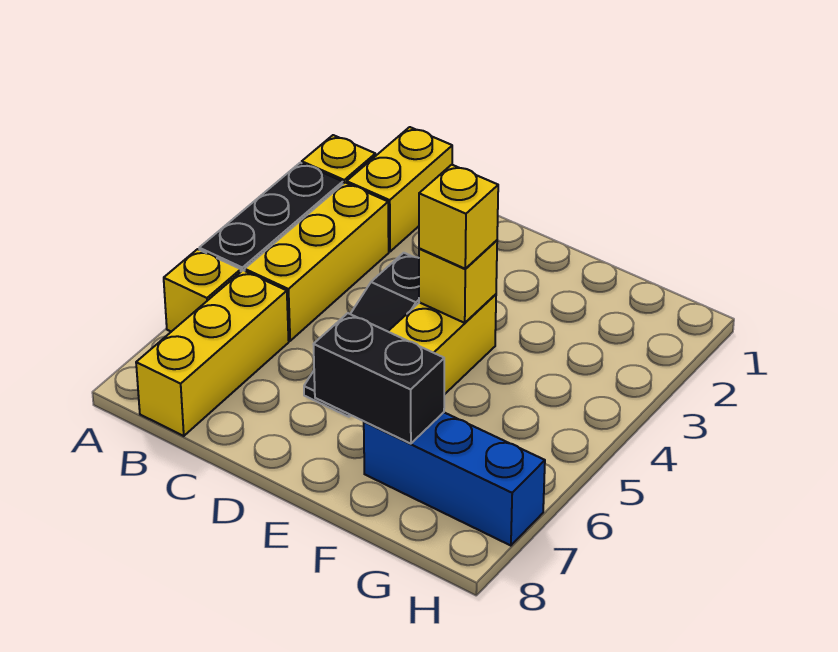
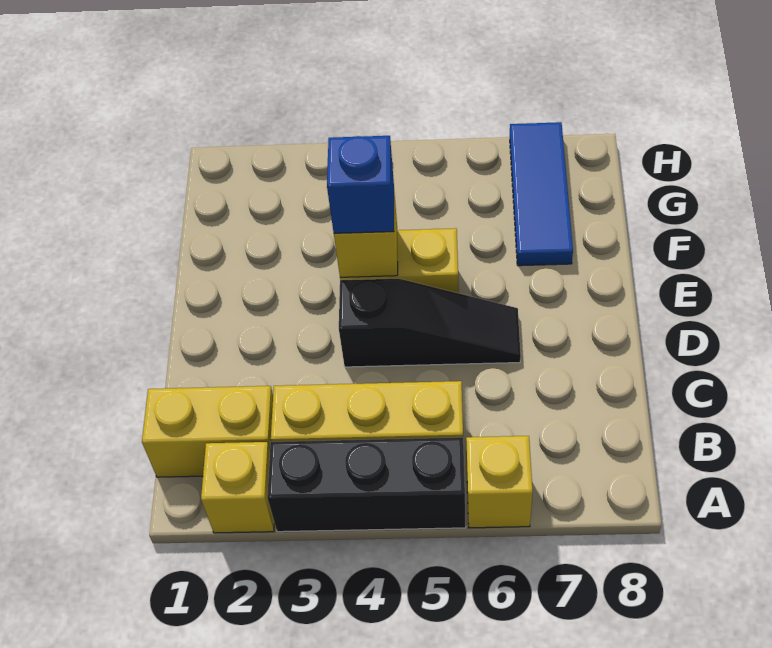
yellow 1x3 brick [136,270,289,436] -> none
yellow 1x1 brick [419,165,498,269] -> blue 1x1 brick [327,136,394,233]
black 1x2 brick [314,313,444,444] -> none
blue 1x3 brick [364,412,545,546] -> blue 1x3 tile [510,122,573,266]

